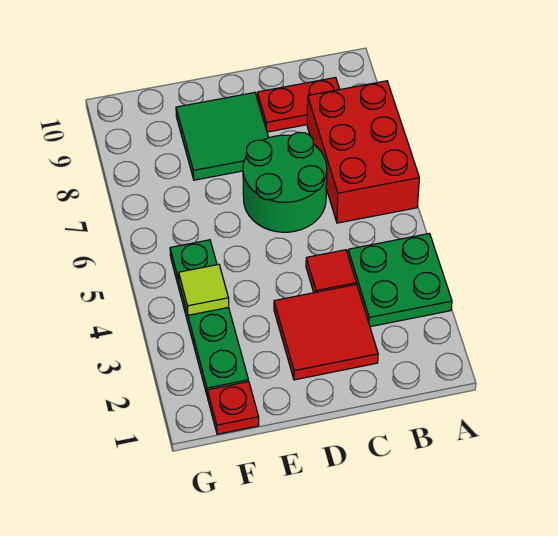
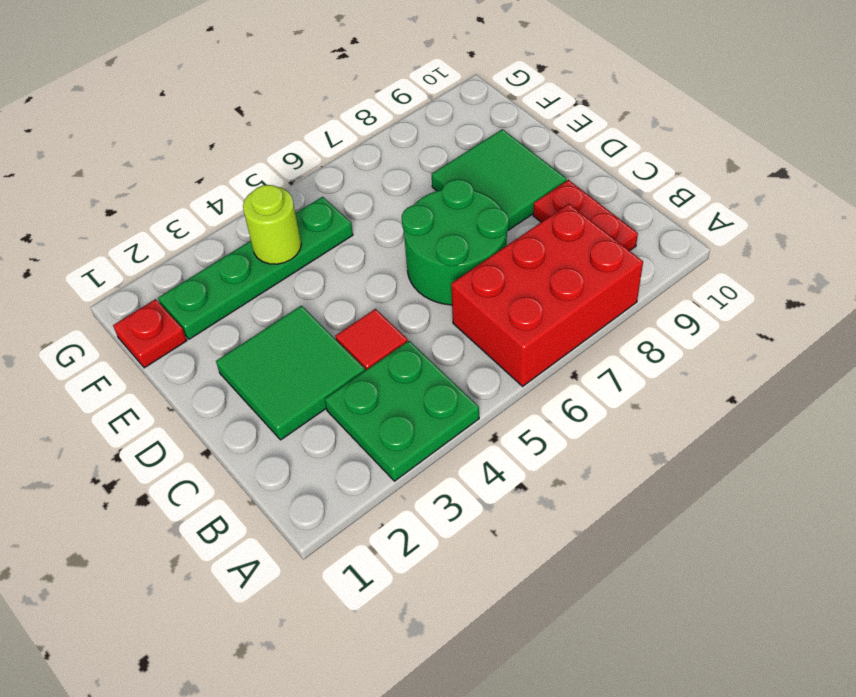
red 2x2 tile [274,284,378,380] -> green 2x2 tile [216,306,365,440]
lime 1x1 tile [179,264,229,315] -> lime 1x1 round brick [243,185,301,264]

